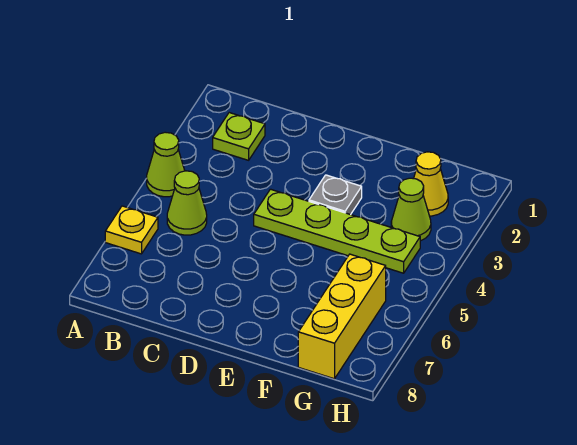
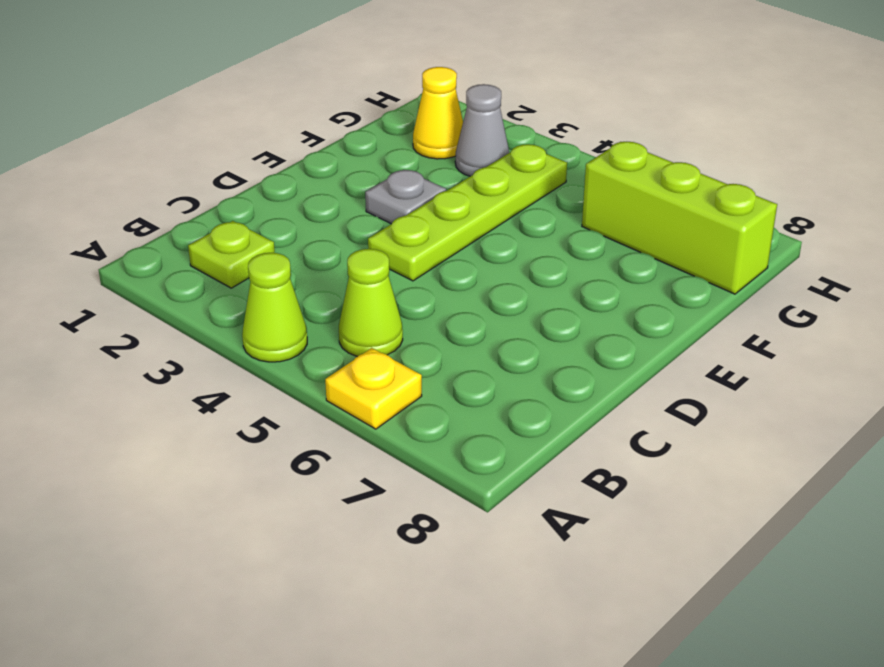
lime 1x1 cone [391,178,431,241] -> grey 1x1 cone [455,84,509,176]
yellow 1x3 brick [298,254,386,379] -> lime 1x3 brick [582,142,777,294]

